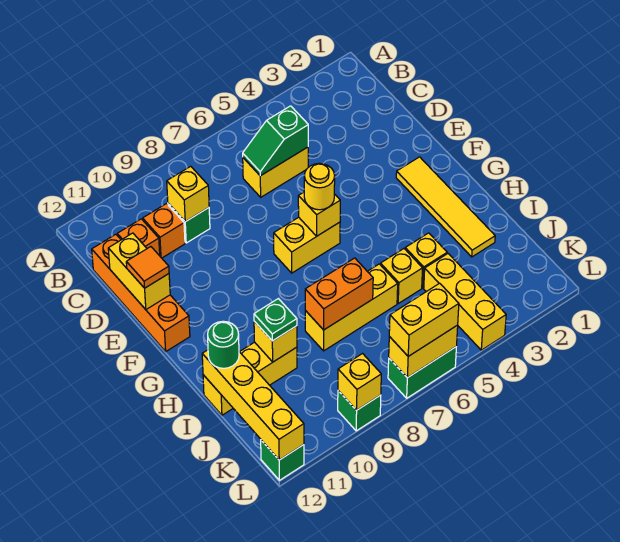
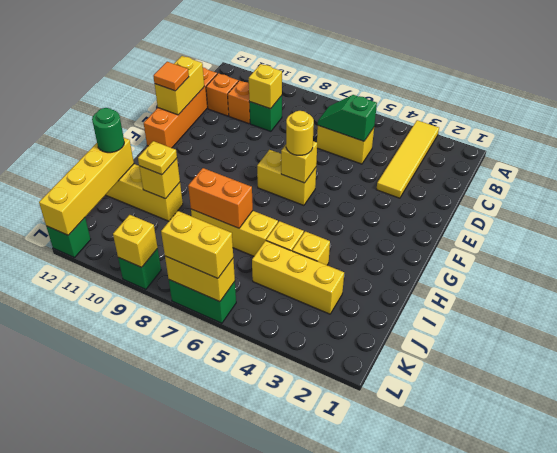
yellow 1x4 tile [396,157,495,257] -> yellow 1x4 tile moved to [376,120,439,198]
green 1x1 plate [254,299,297,341] -> yellow 1x1 plate [138,141,177,175]
yellow 1x3 brick [424,254,506,350] -> yellow 1x3 brick turned to [252,241,344,314]

